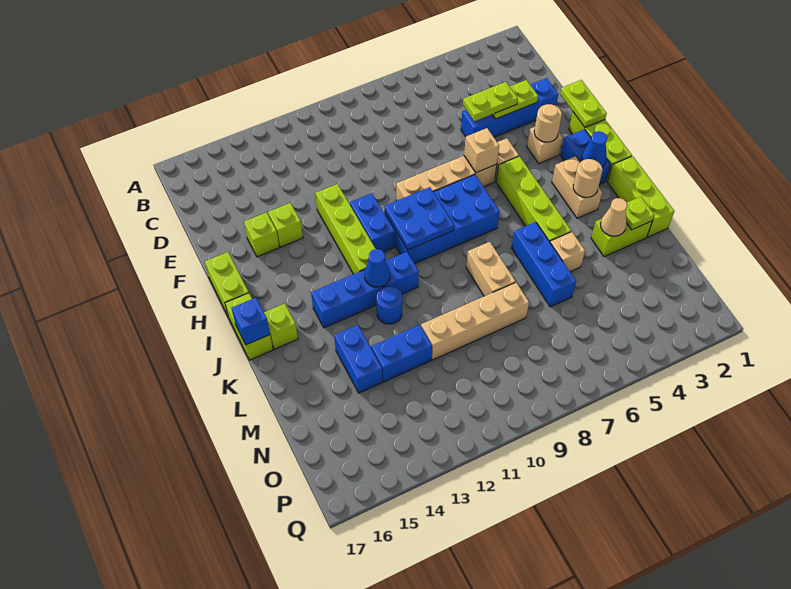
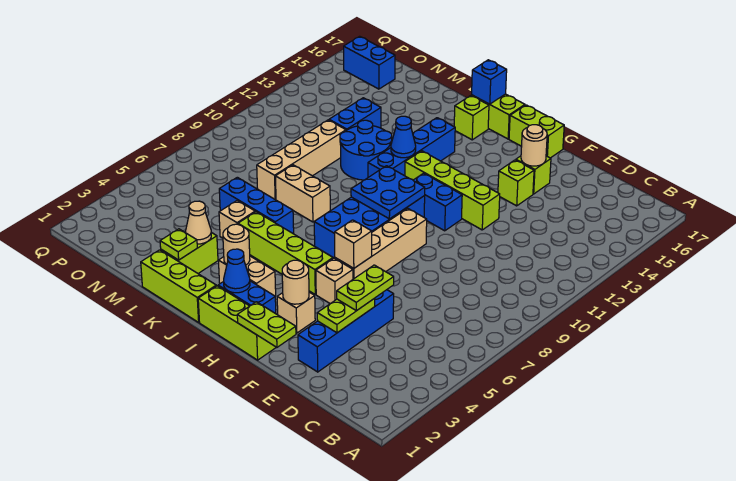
none -> tan 1x1 round brick [521,125,547,166]
blue 1x1 round brick [377,286,402,324] -> blue 2x2 round brick [340,120,392,180]
blue 1x2 brick [334,325,382,393] -> blue 1x2 brick moved to [344,36,395,89]

